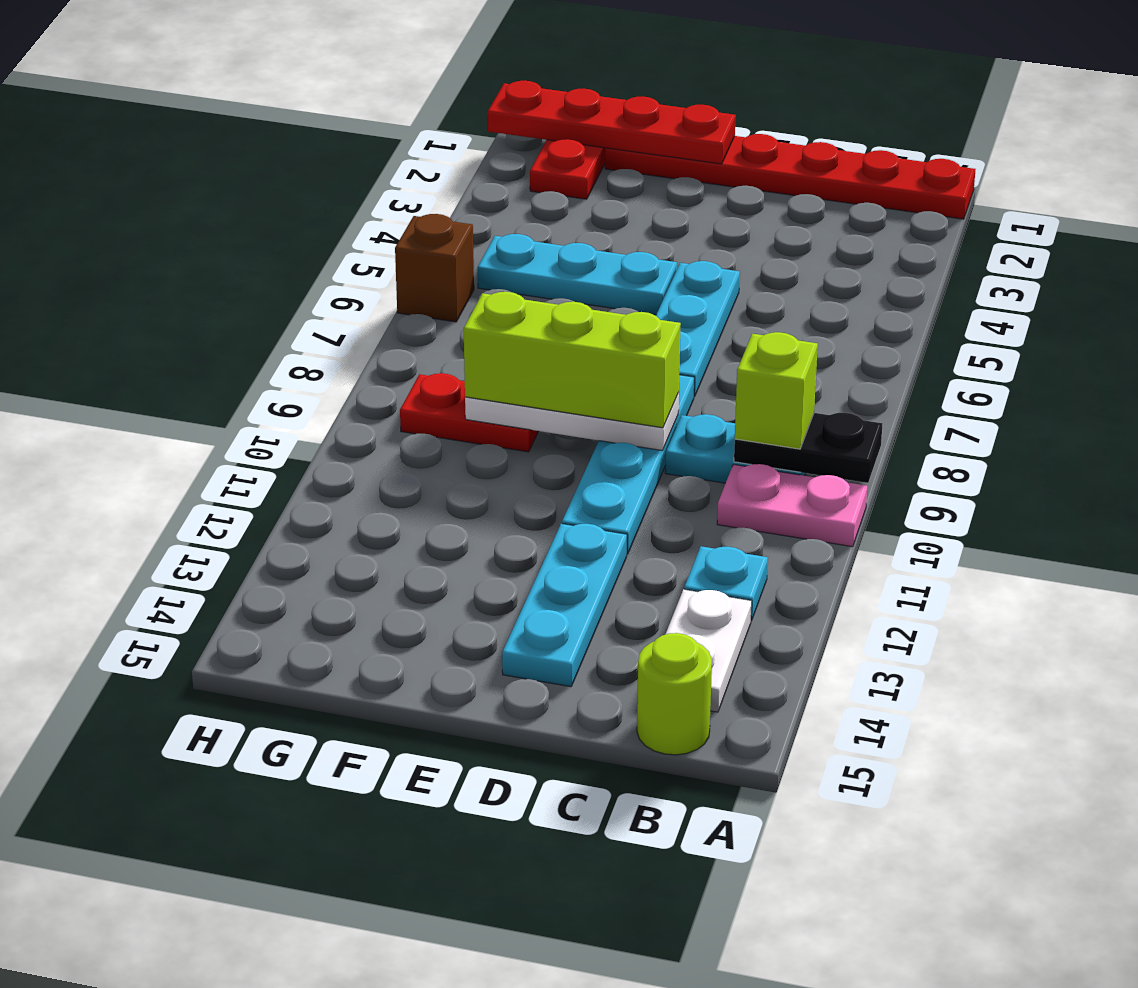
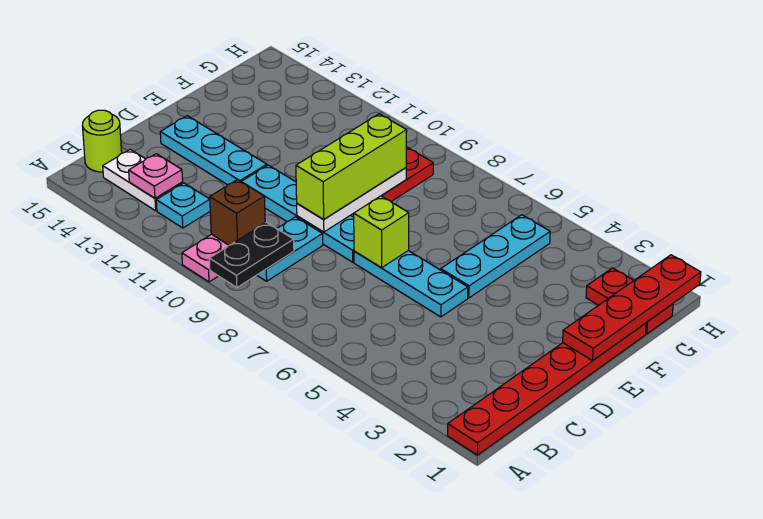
lime 1x1 brick [735,332,818,449] -> lime 1x1 brick moved to [354,196,409,268]
none -> pink 1x1 plate [129,154,183,198]
brown 1x1 brick [395,214,474,322] -> brown 1x1 brick moved to [210,179,265,245]

